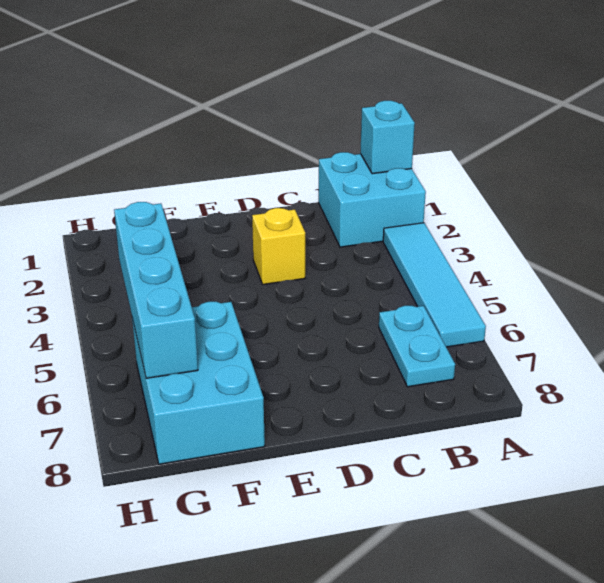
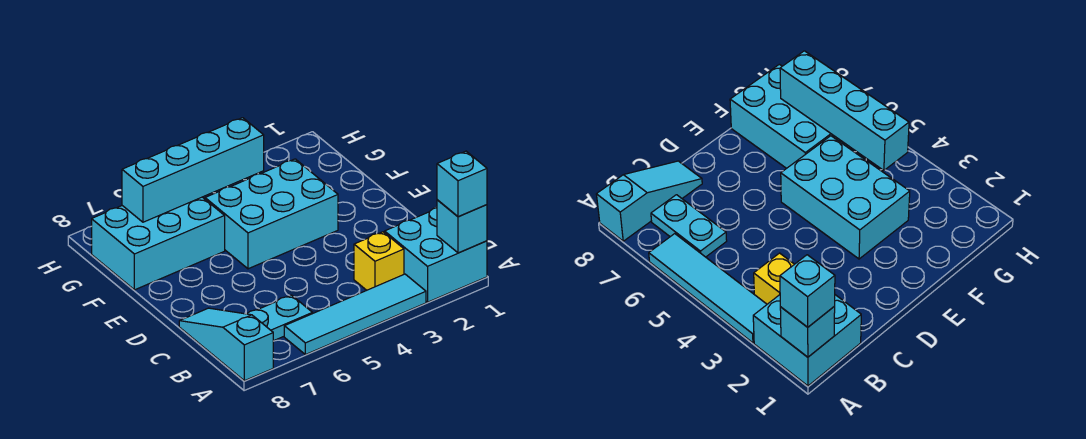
none -> cyan 1x1 brick [437,151,487,217]
none -> cyan 1x3 slope [179,308,273,381]
yellow 1x1 brick [252,208,305,284] -> yellow 1x1 brick moved to [354,232,404,290]
none -> cyan 2x3 brick [205,159,338,269]

